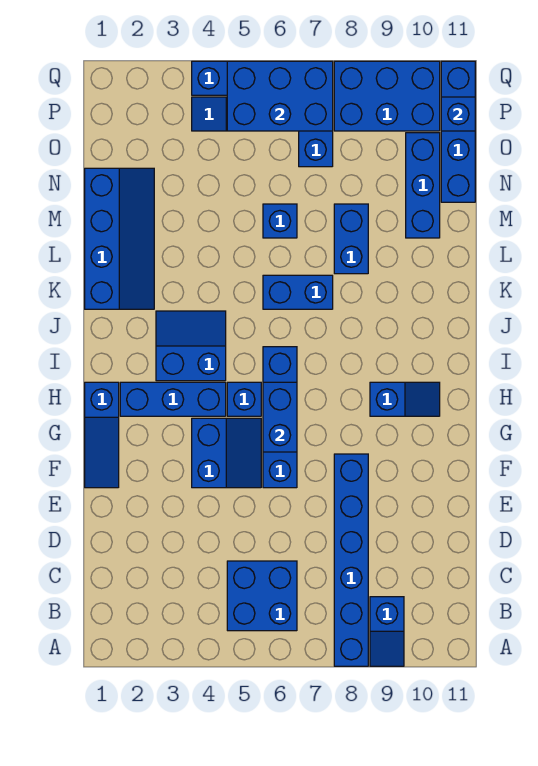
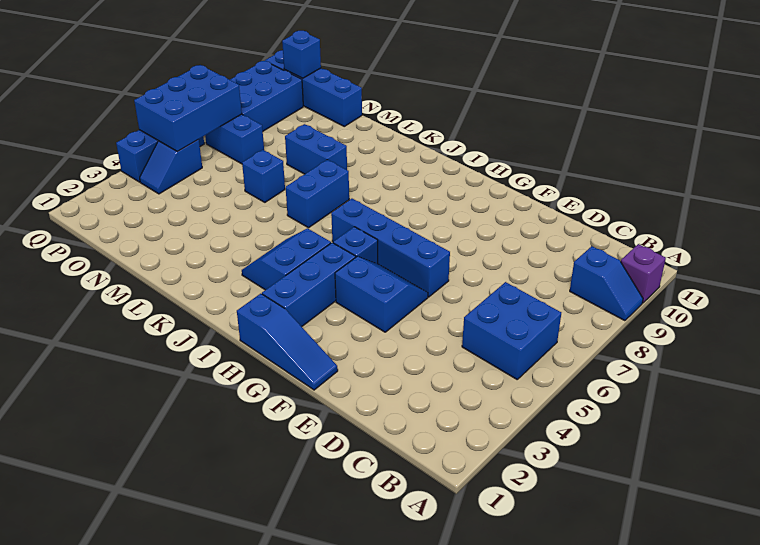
blue 1x6 brick [334,454,368,666] -> none
none -> purple 1x1 brick [621,244,666,303]
blue 1x2 brick [263,382,297,452] -> none
blue 1x2 slope [370,382,440,416] -> none
blue 2x4 slope [85,168,154,309] -> none
blue 1x3 brick [406,133,440,238] -> none

